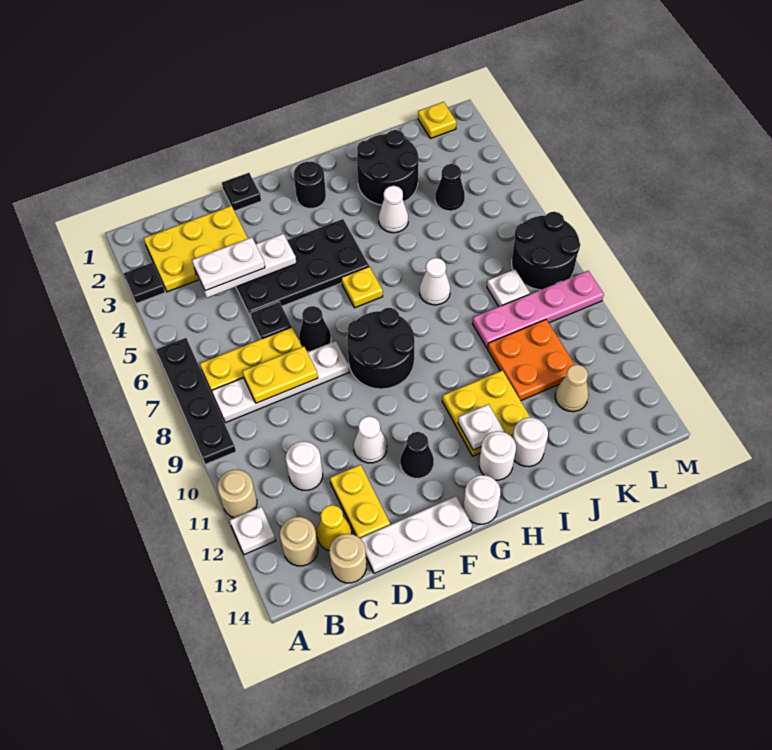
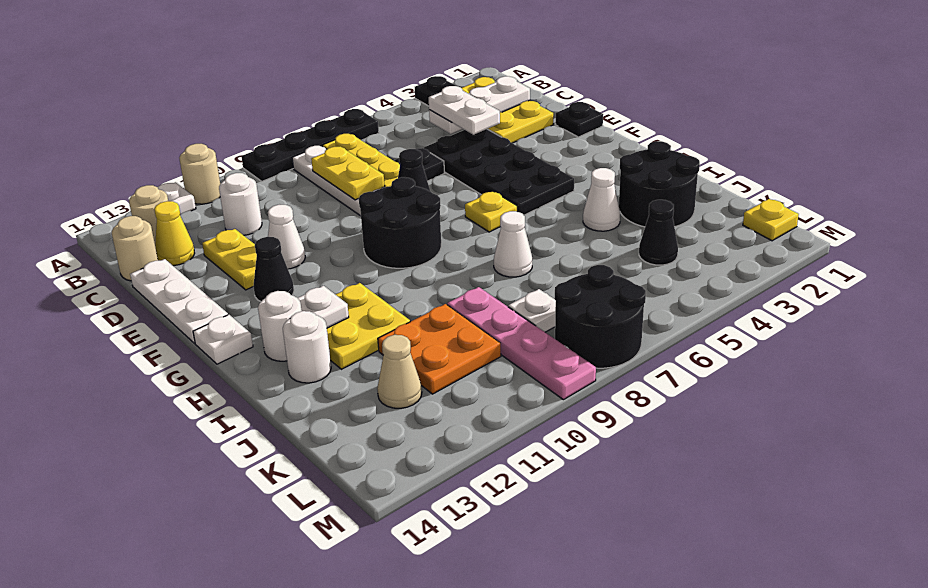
white 1x3 plate [194,234,296,298] -> white 1x3 plate turned to [429,76,530,134]
yellow 1x2 plate [330,465,390,538] -> yellow 1x2 plate turned to [202,229,257,290]
black 1x1 round brick [294,162,326,209] -> none
white 1x1 round brick [464,475,500,524] -> white 1x1 plate [193,315,253,364]

